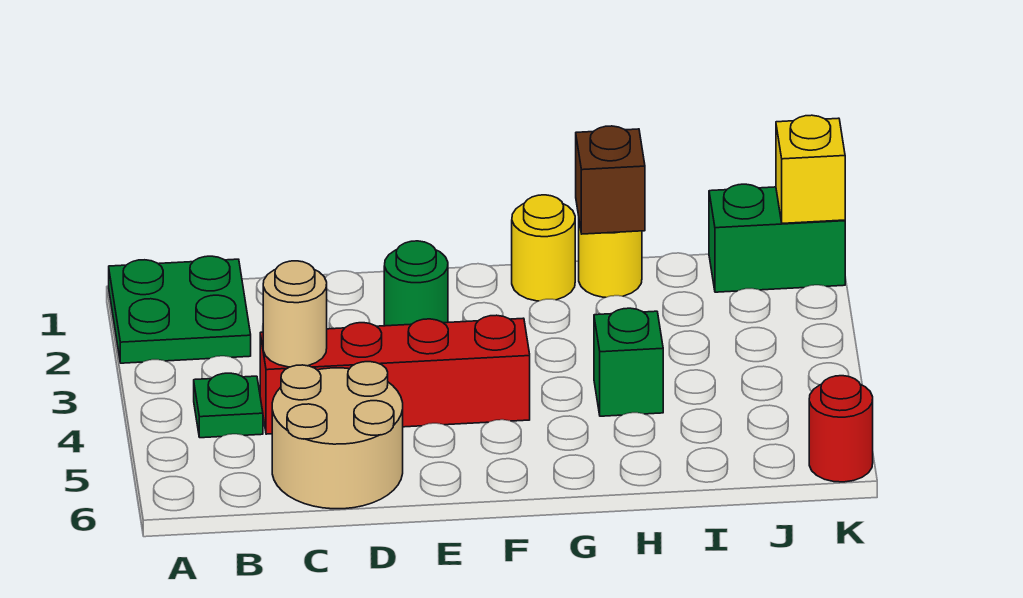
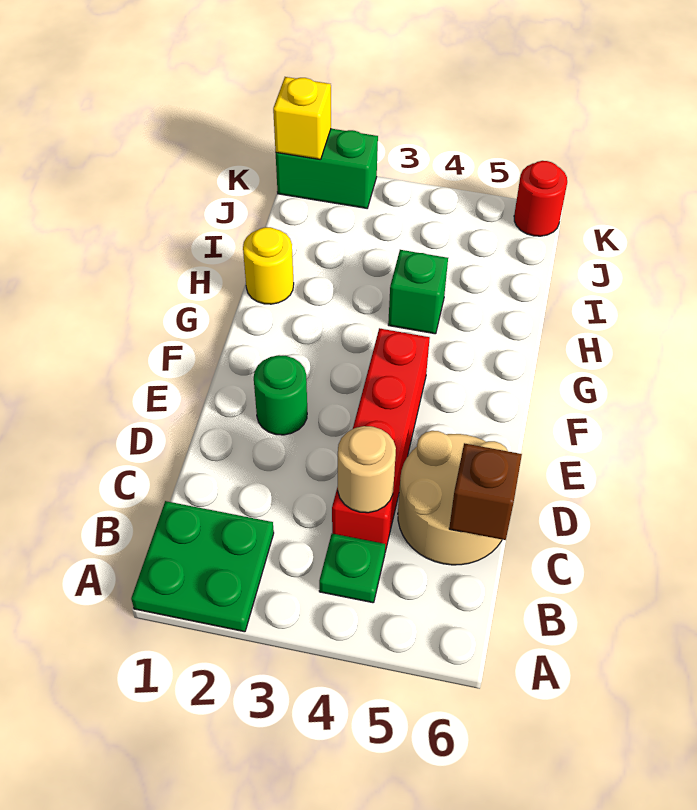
yellow 1x1 round brick [512,195,575,301] -> none
brown 1x1 brick [576,126,645,234] -> brown 1x1 brick moved to [449,443,522,540]
green 1x2 brick [709,184,845,292] -> green 1x2 brick turned to [276,129,378,208]

